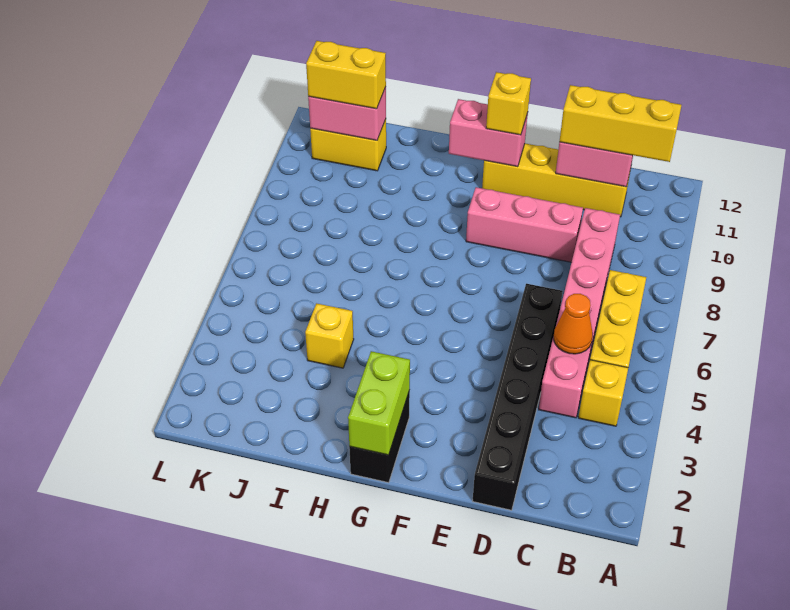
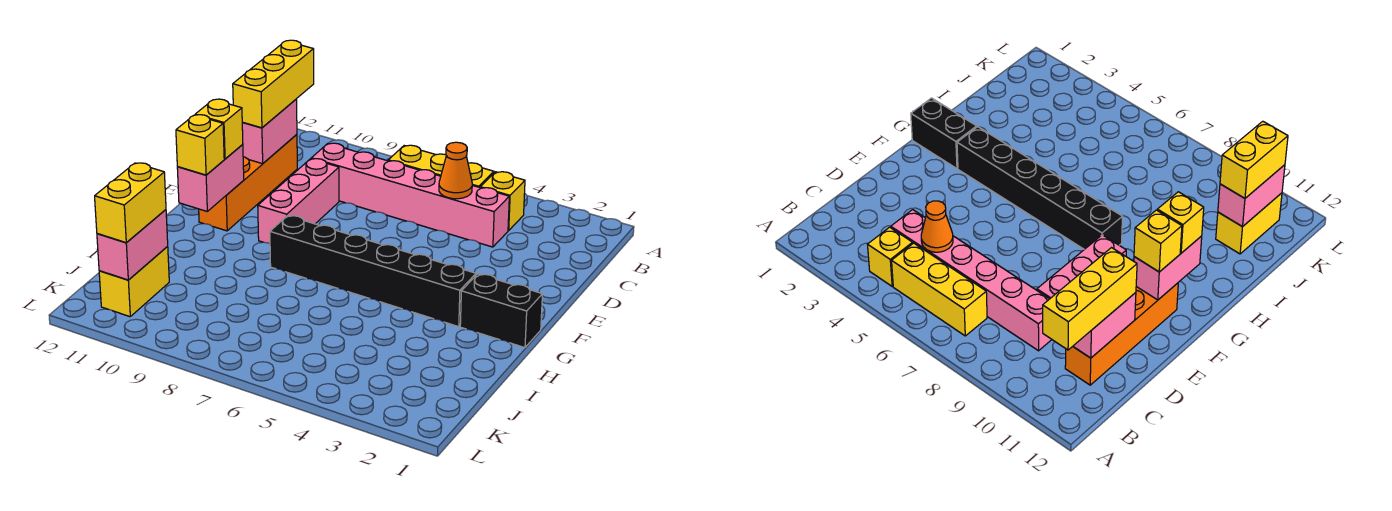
yellow 1x4 brick [482,144,631,217] -> orange 1x4 brick [199,134,297,231]
black 1x6 brick [473,284,563,510] -> black 1x6 brick moved to [270,216,476,327]
lime 1x2 brick [348,351,410,455] -> none
yellow 1x1 brick [305,303,354,368] -> yellow 1x1 brick moved to [176,115,224,175]

